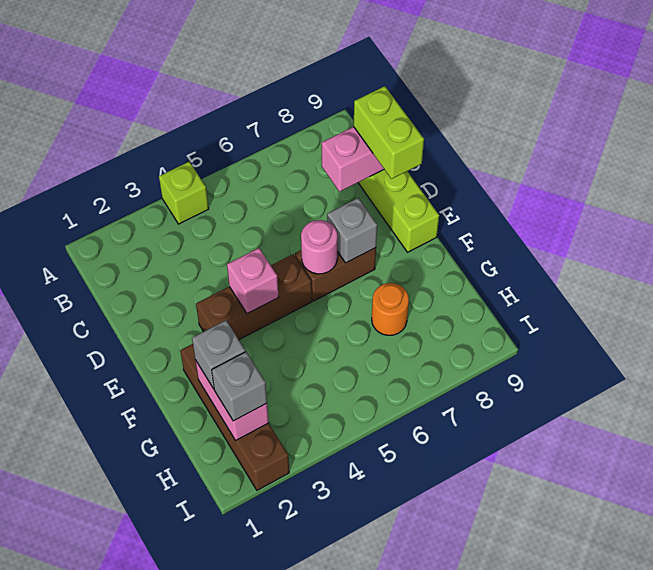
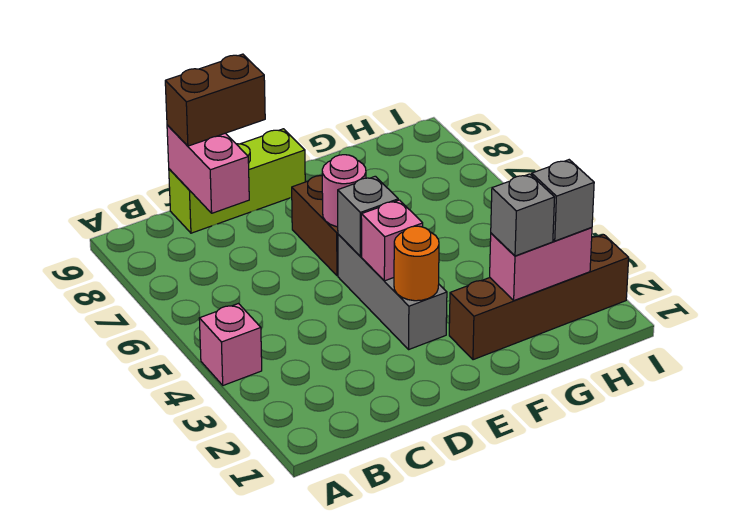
lime 1x1 brick [159,162,209,224] -> pink 1x1 brick [199,304,262,385]
lime 1x2 brick [354,86,424,179] -> brown 1x2 brick [165,54,265,146]
brown 1x3 brick [196,254,312,340] -> grey 1x3 brick [338,234,447,349]
grey 1x1 brick [327,198,377,263] -> grey 1x1 brick moved to [338,176,398,256]
orange 1x1 round brick [372,283,409,335] -> orange 1x1 round brick moved to [394,226,439,301]

